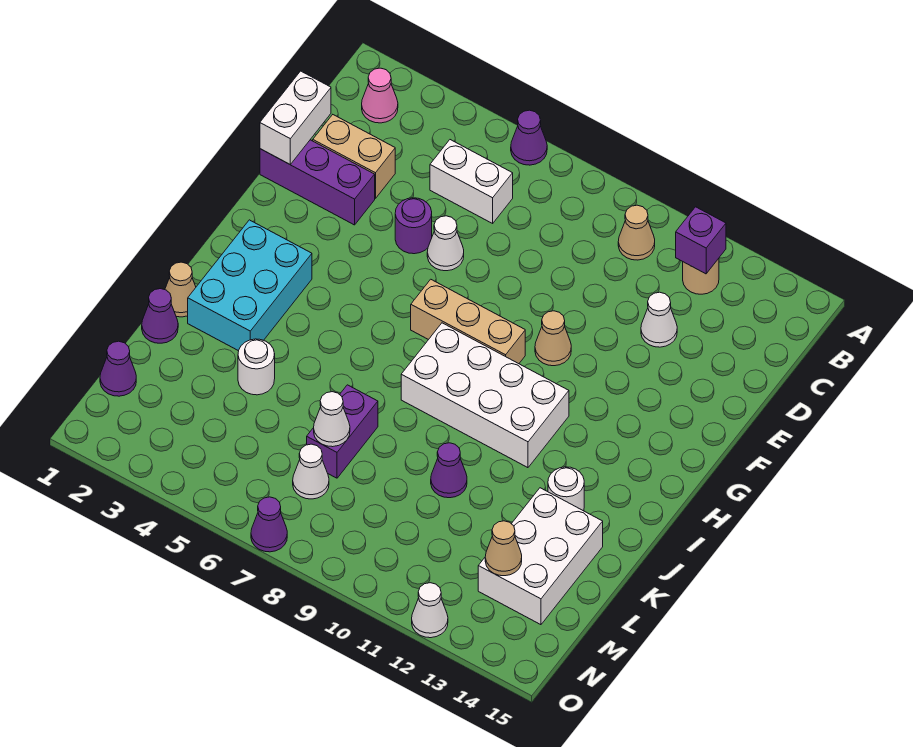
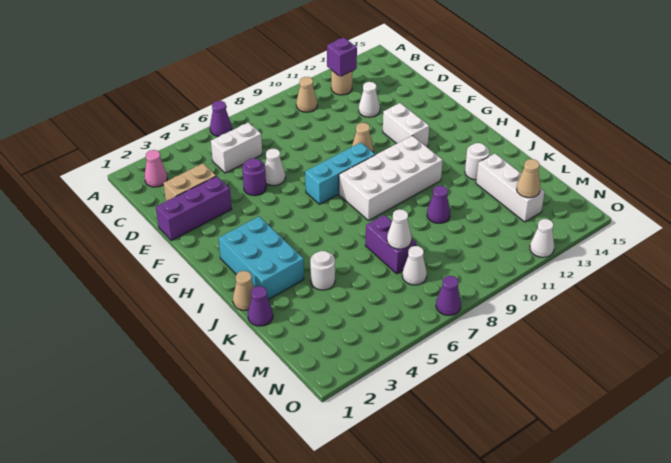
white 1x2 brick [260,71,331,165] -> white 1x2 brick moved to [383,103,429,147]
tan 1x3 brick [411,279,525,364] -> cyan 1x3 brick [305,143,375,204]
white 2x3 brick [478,488,603,625] -> white 1x3 brick [476,154,545,222]
purple 1x1 cone [100,341,136,396] -> none

